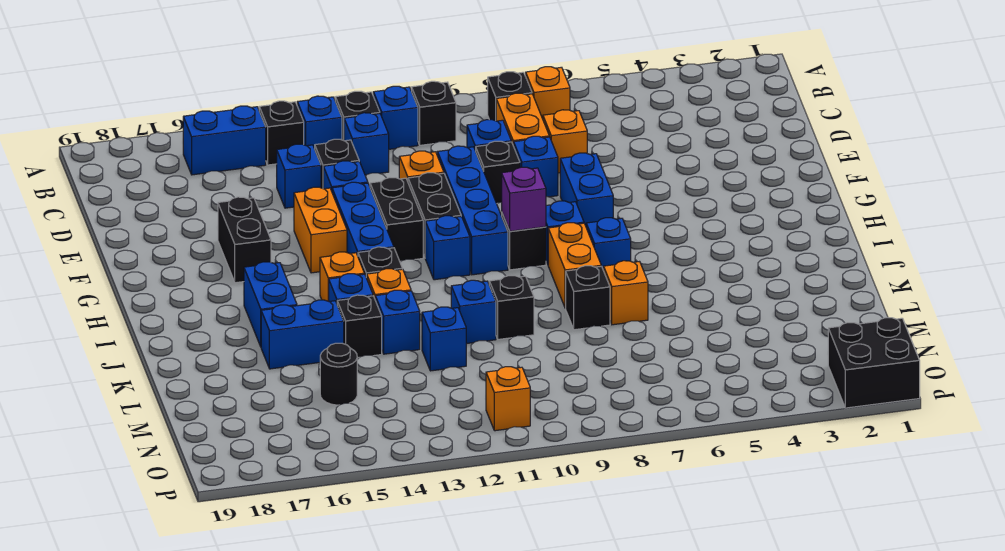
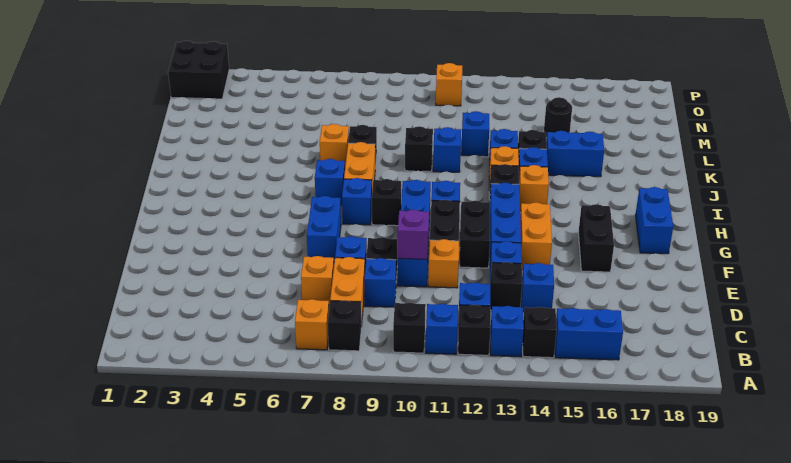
purple 1x1 brick [502,167,546,231] -> purple 1x1 brick moved to [398,210,429,259]
blue 1x2 brick [244,262,297,346] -> blue 1x2 brick moved to [635,187,673,254]

